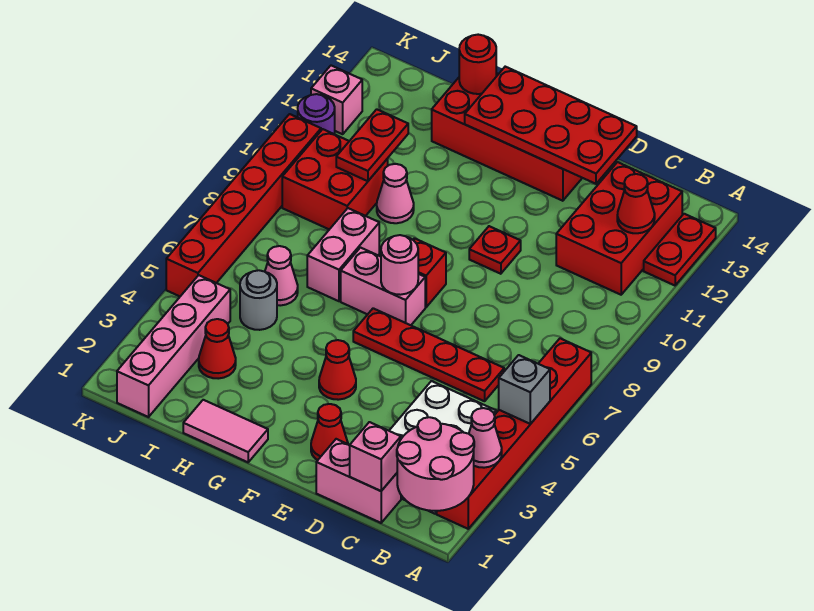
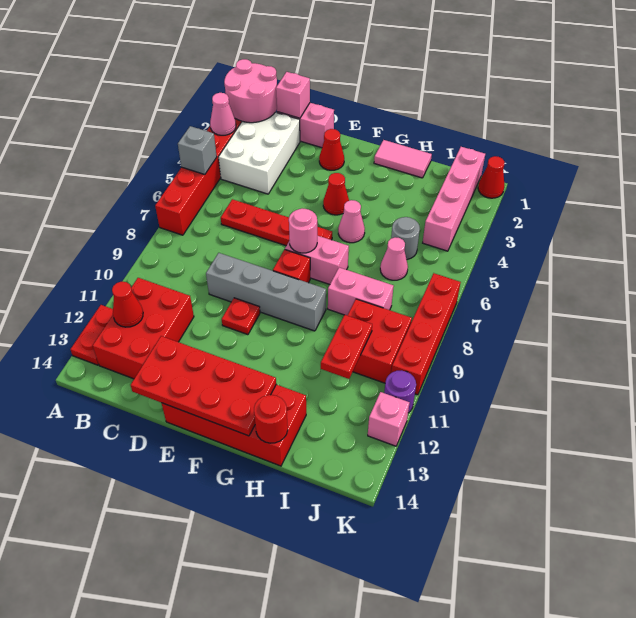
none -> grey 1x4 brick [206,253,326,331]
pink 1x2 brick [307,208,379,301] -> pink 1x2 brick turned to [328,268,394,315]
pink 1x1 cone [377,164,414,223] -> pink 1x1 cone moved to [338,200,365,243]
red 1x1 cone [199,319,236,379] -> red 1x1 cone moved to [478,156,504,198]
red 1x6 brick [166,114,321,296] -> red 1x4 brick [391,273,461,395]

